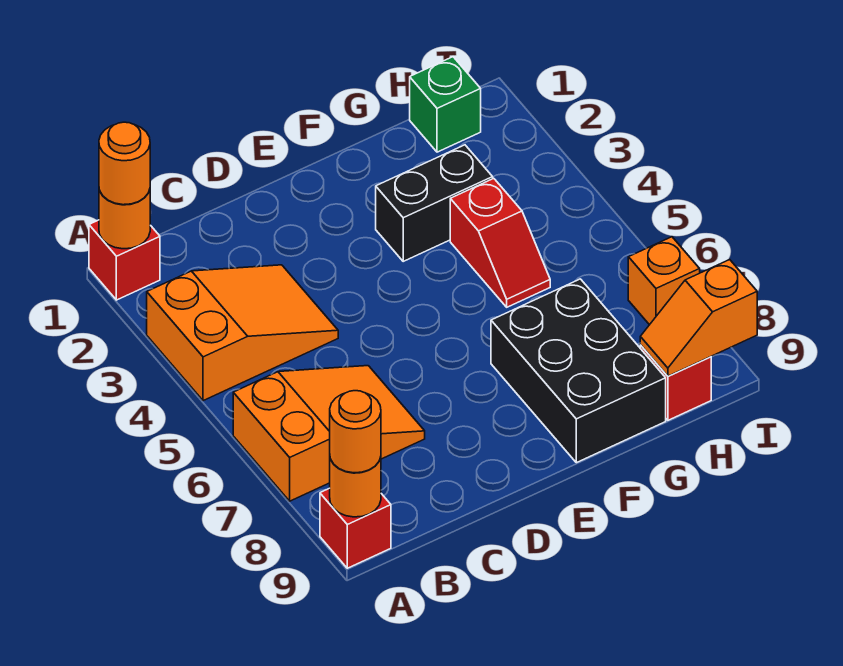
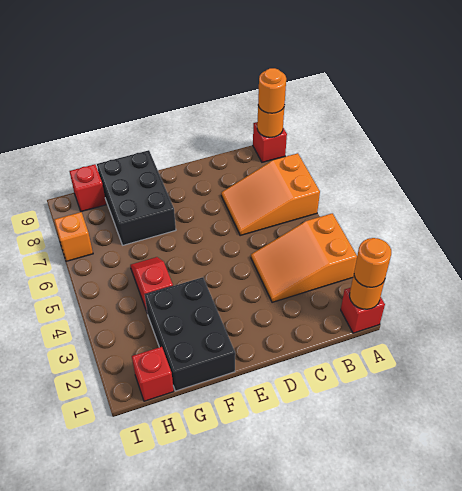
black 1x2 brick [376,145,493,261] -> black 2x3 brick [145,277,235,391]
green 1x1 brick [410,57,481,152] -> red 1x1 brick [132,347,174,401]
orange 1x2 slope [640,260,757,376] -> none

